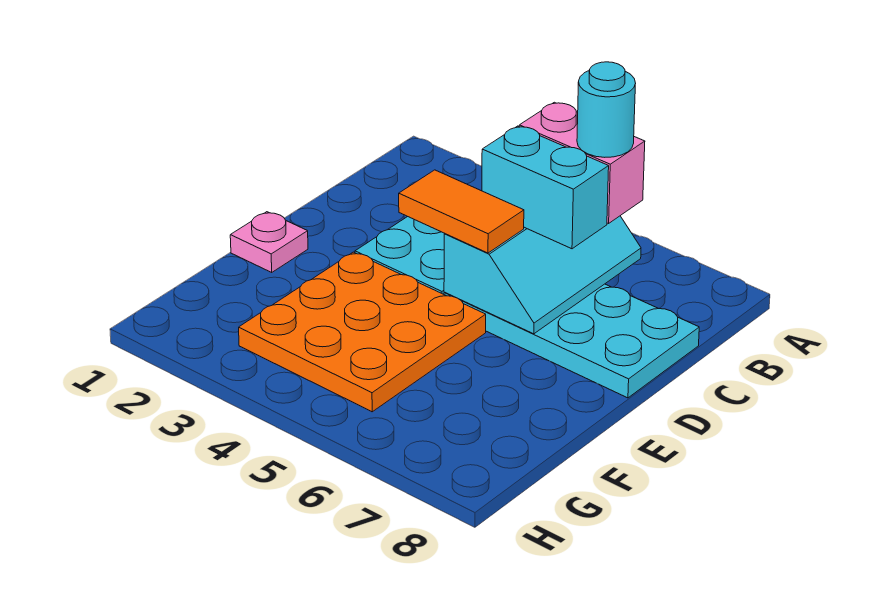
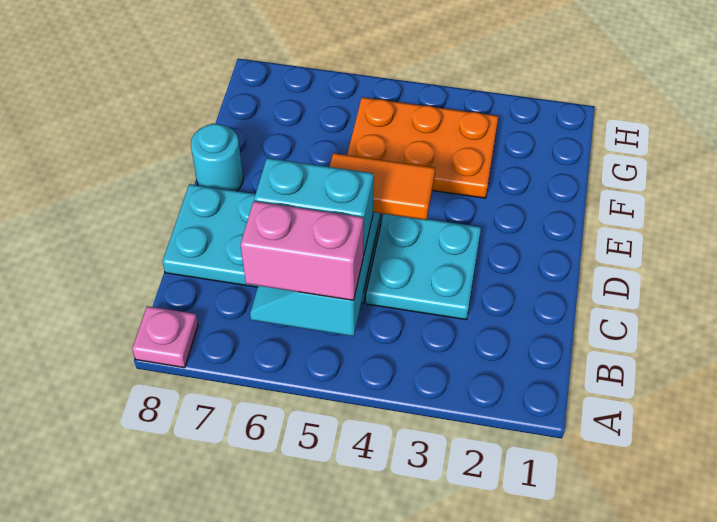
cyan 1x1 round brick [577,62,636,157] -> cyan 1x1 round brick moved to [191,124,243,191]
pink 1x1 plate [230,212,308,272] -> pink 1x1 plate moved to [132,306,198,368]
orange 3x3 plate [239,252,486,412] -> orange 2x3 plate [347,97,498,198]

